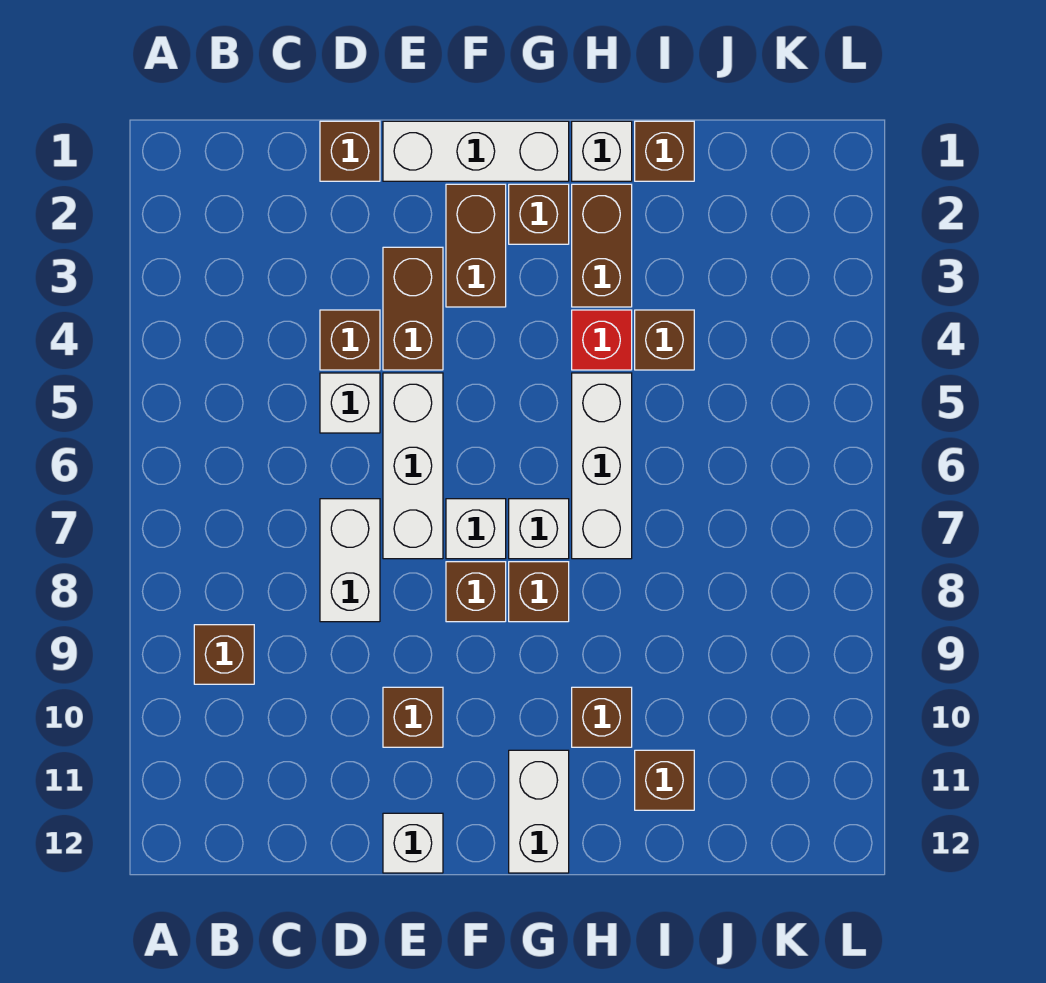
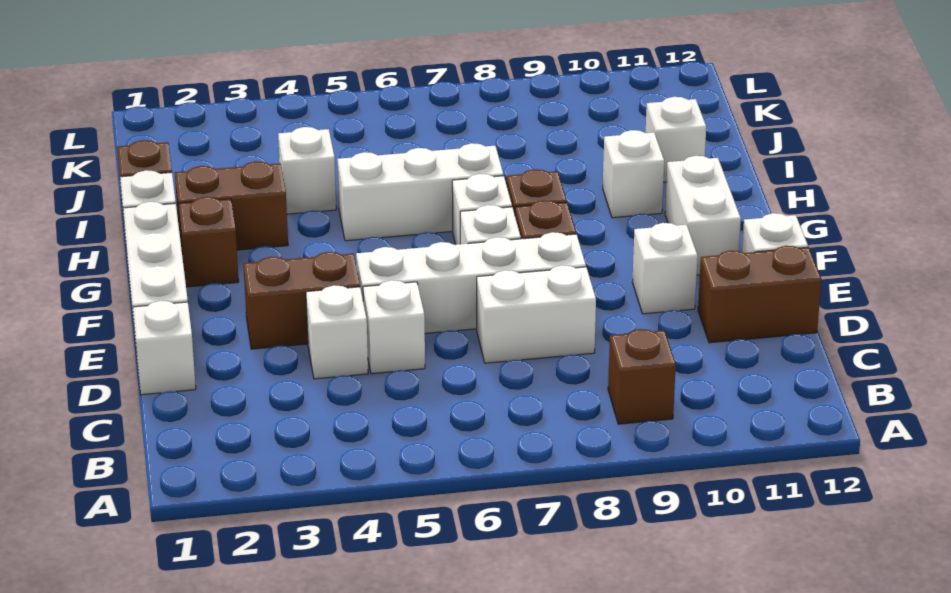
brown 1x1 brick [320,121,380,181] -> white 1x1 brick [133,301,196,395]
brown 1x1 brick [320,310,380,370] -> white 1x1 brick [306,285,368,379]
white 1x3 brick [383,373,443,559] -> white 1x4 brick [356,232,586,333]
brown 1x1 brick [383,687,443,747] -> white 1x1 brick [632,223,698,314]
brown 1x2 brick [446,184,506,307] -> brown 1x2 brick moved to [698,246,822,343]
white 1x2 brick [509,750,569,873] -> white 1x2 brick turned to [665,156,741,275]
red 1x1 brick [572,310,632,370] -> none
brown 1x1 brick [572,687,632,747] -> white 1x1 brick [603,130,664,218]
brown 1x1 brick [635,310,694,370] -> white 1x1 brick [278,127,336,214]
brown 1x1 brick [635,750,694,810] -> white 1x1 brick [646,97,706,182]

